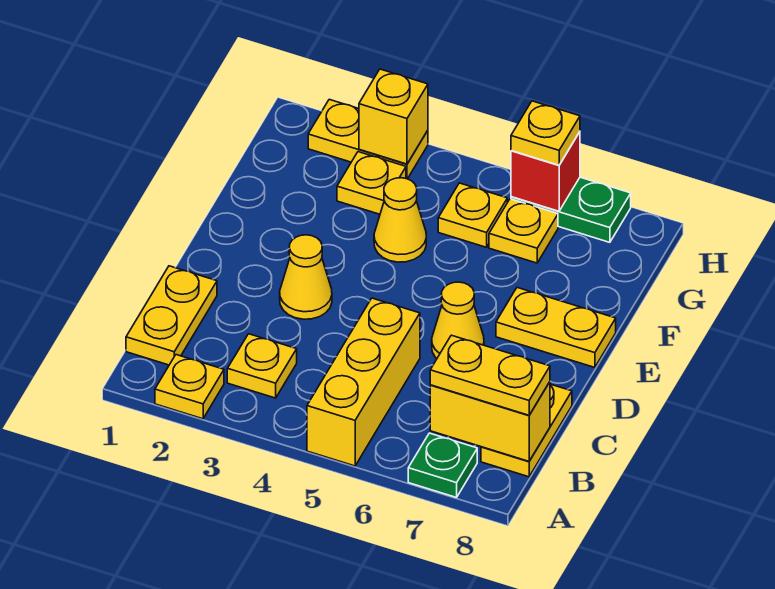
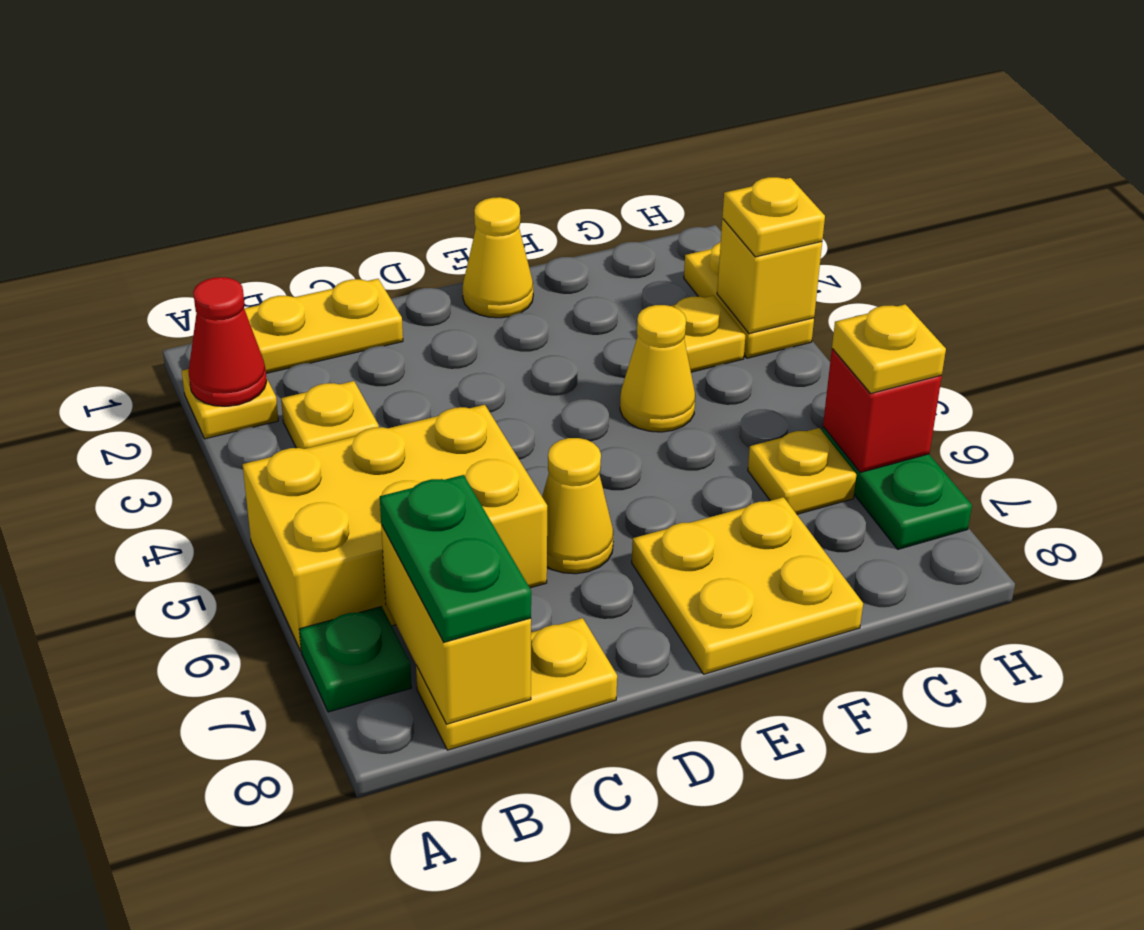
none -> red 1x1 cone [188,277,267,406]
yellow 1x3 brick [307,298,420,466] -> yellow 2x3 brick [242,405,547,651]
yellow 1x2 plate [430,335,550,415] -> green 1x2 plate [380,475,531,642]
yellow 1x1 cone [280,235,332,319] -> yellow 1x1 cone moved to [463,197,533,318]
yellow 1x2 plate [496,288,616,368] -> yellow 2x2 plate [632,497,863,674]
yellow 1x1 plate [438,183,507,247] -> yellow 1x1 plate moved to [722,177,825,257]

